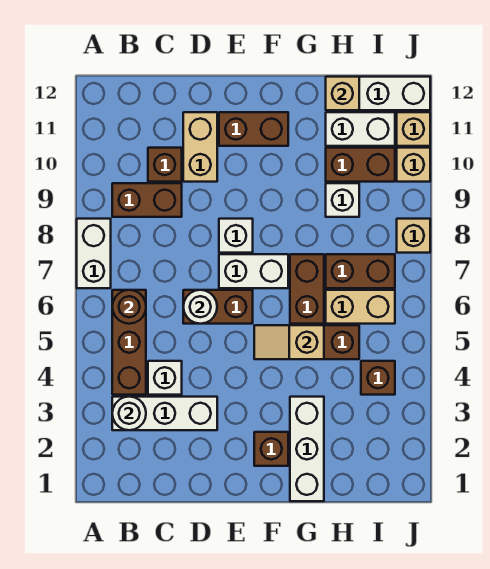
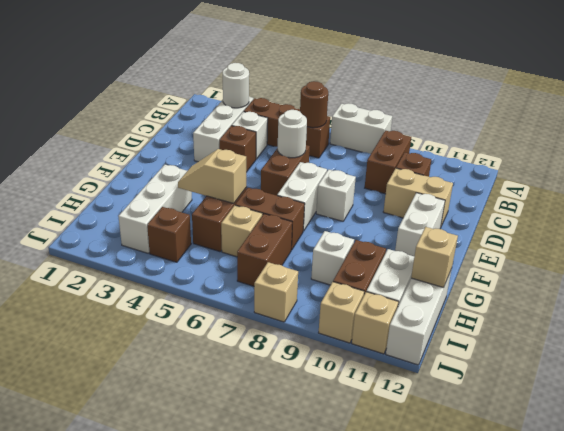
brown 1x2 brick [219,112,288,146] -> white 1x2 brick [395,193,445,256]
brown 1x1 brick [254,432,288,466] -> brown 1x1 brick moved to [219,126,256,172]
tan 1x2 slope [254,325,324,359] -> tan 1x2 slope turned to [178,149,246,203]
white 1x3 brick [290,397,324,501] -> white 1x3 brick turned to [118,165,192,253]
tan 1x2 brick [326,290,395,324] -> tan 1x1 brick [221,205,263,257]

